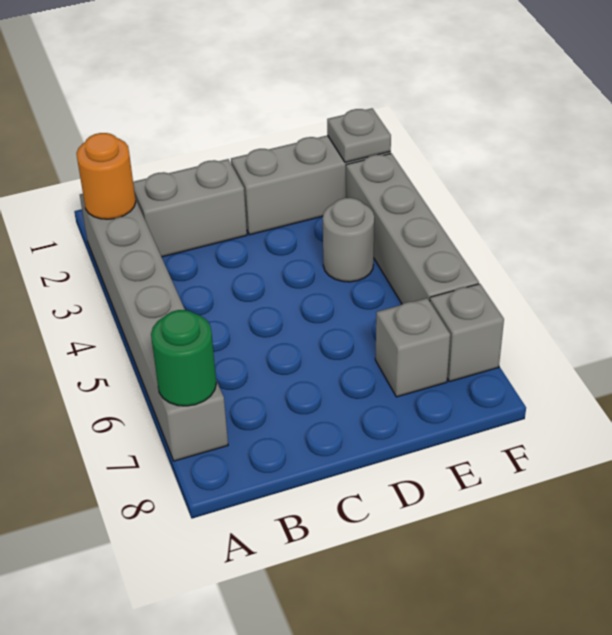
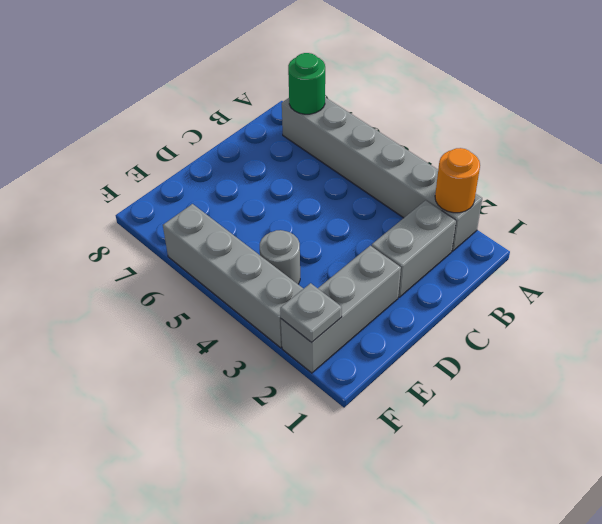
grey 1x1 brick [375,298,450,397] -> none
grey 1x1 brick [430,284,504,382] -> none

